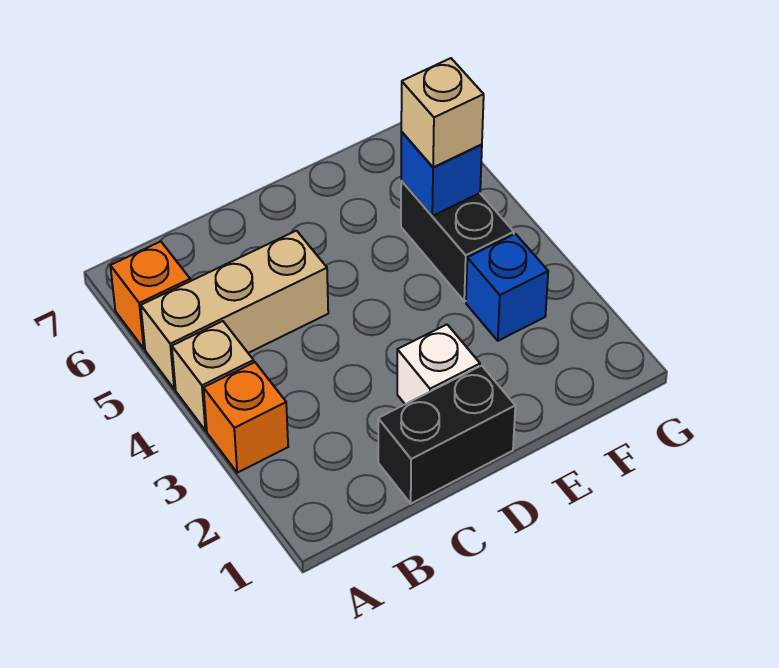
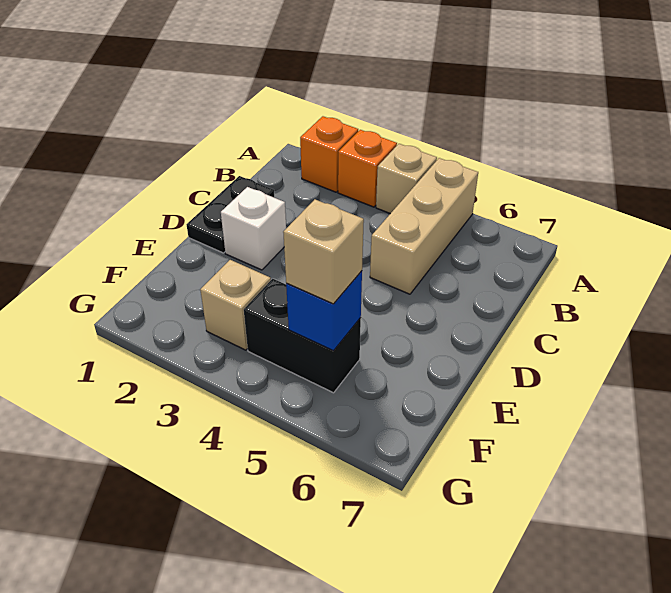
orange 1x1 brick [110,241,190,349] -> orange 1x1 brick moved to [300,116,358,192]
black 1x2 brick [378,366,515,504] -> black 1x2 plate [186,176,274,253]
blue 1x1 brick [466,234,548,341] -> tan 1x1 brick [200,260,271,350]

